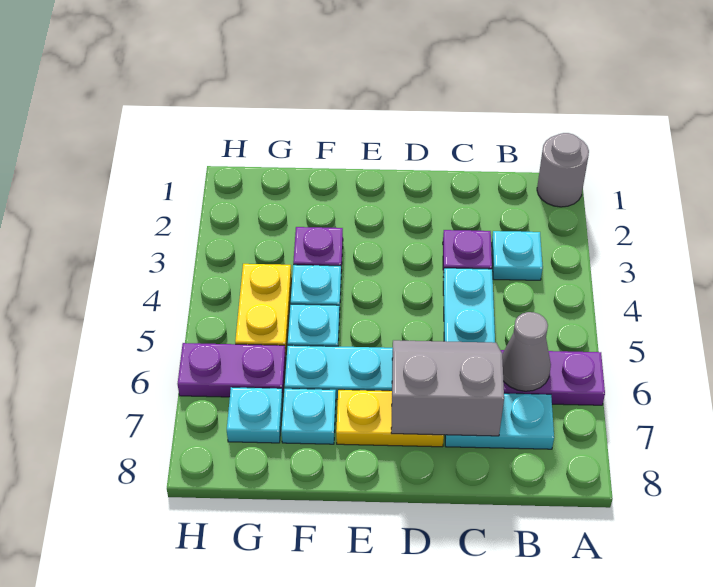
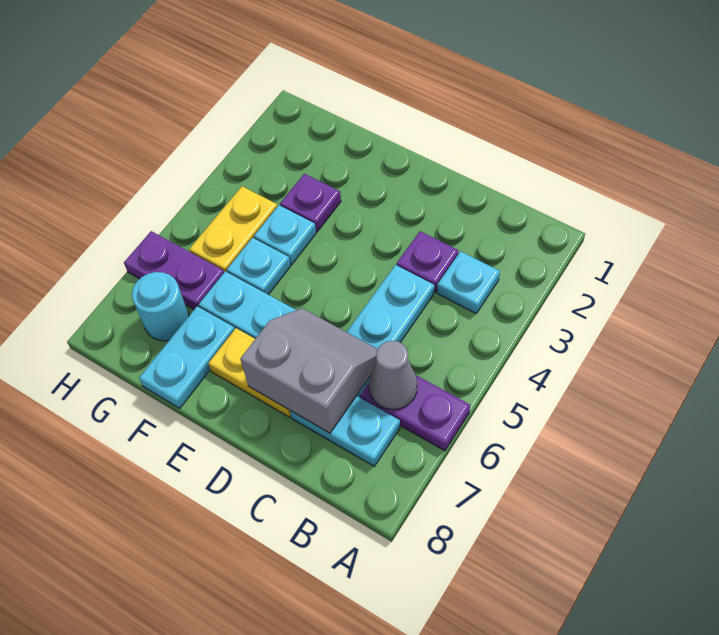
grey 1x1 round brick [537,133,589,207] -> none
cyan 1x1 plate [281,389,336,444] -> cyan 1x2 plate [139,306,235,408]
cyan 1x1 plate [227,387,283,443] -> cyan 1x1 round brick [132,272,189,341]

